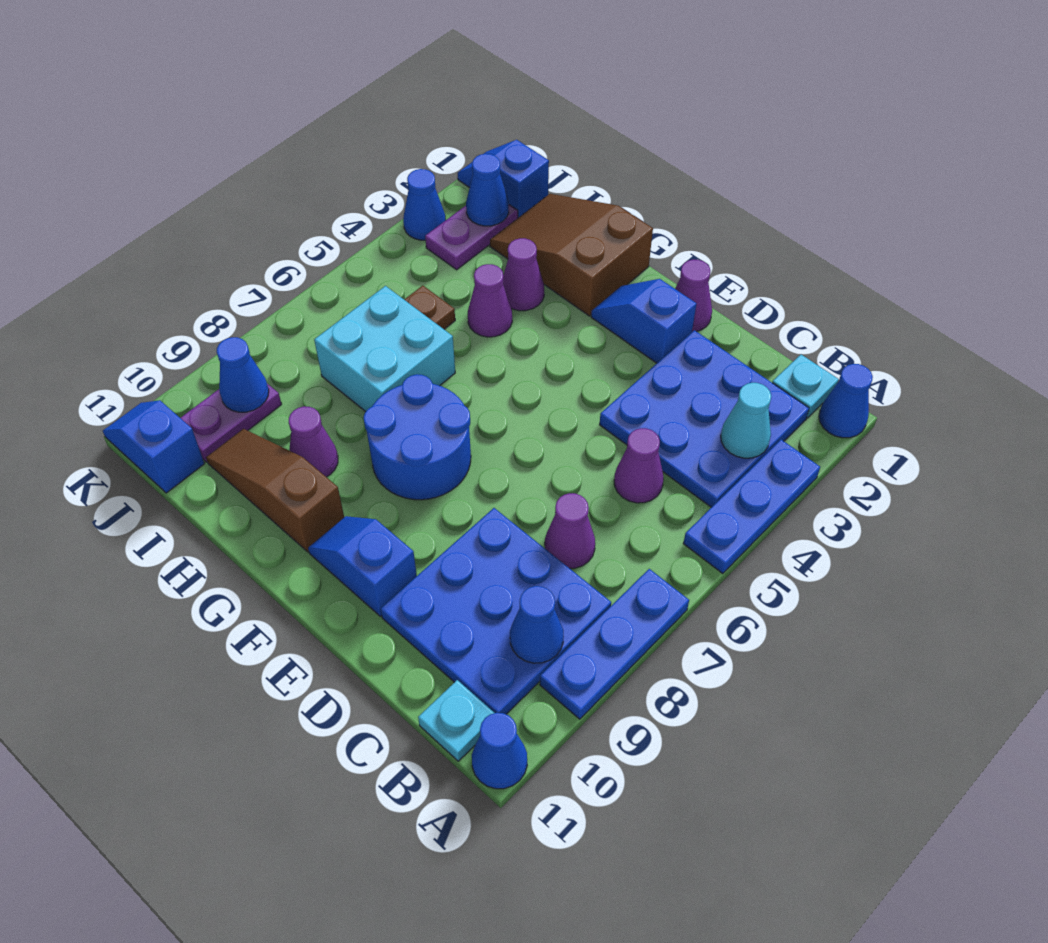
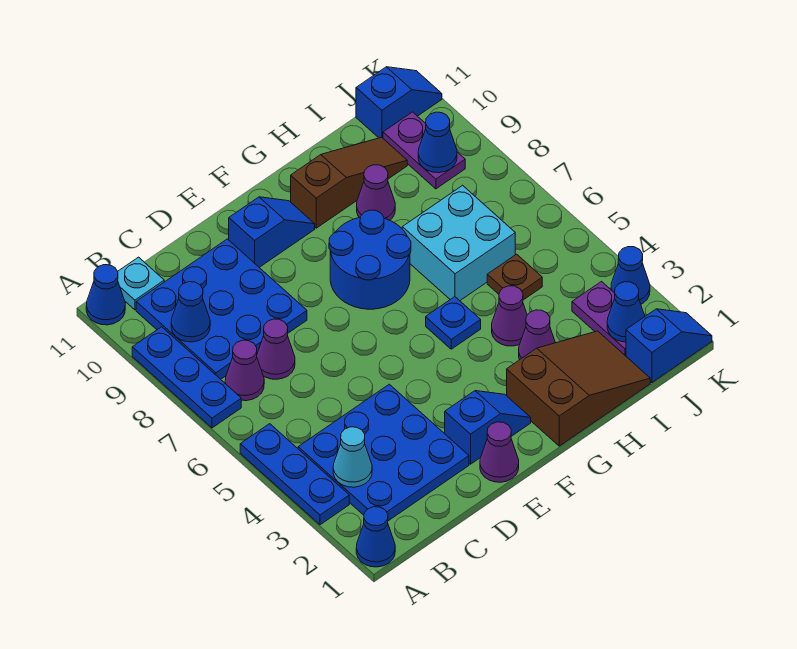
cyan 1x1 plate [772,355,839,418] -> none
purple 1x1 cone [614,428,664,503] -> purple 1x1 cone moved to [225,340,264,401]
none -> blue 1x1 plate [426,297,481,349]

